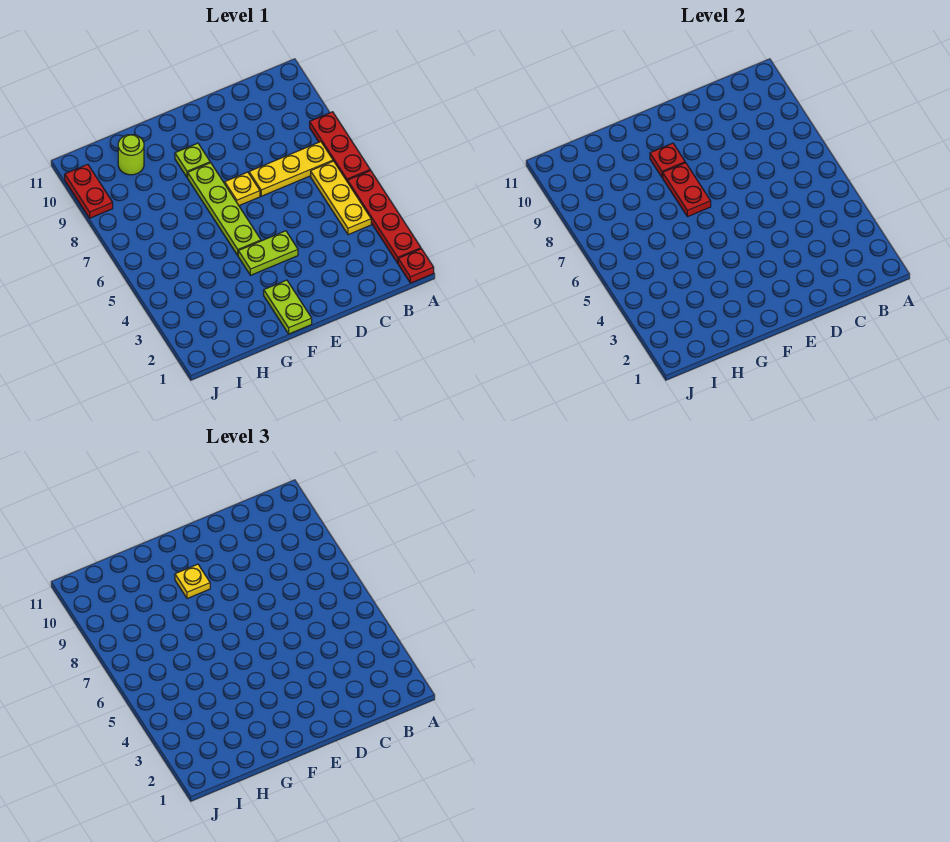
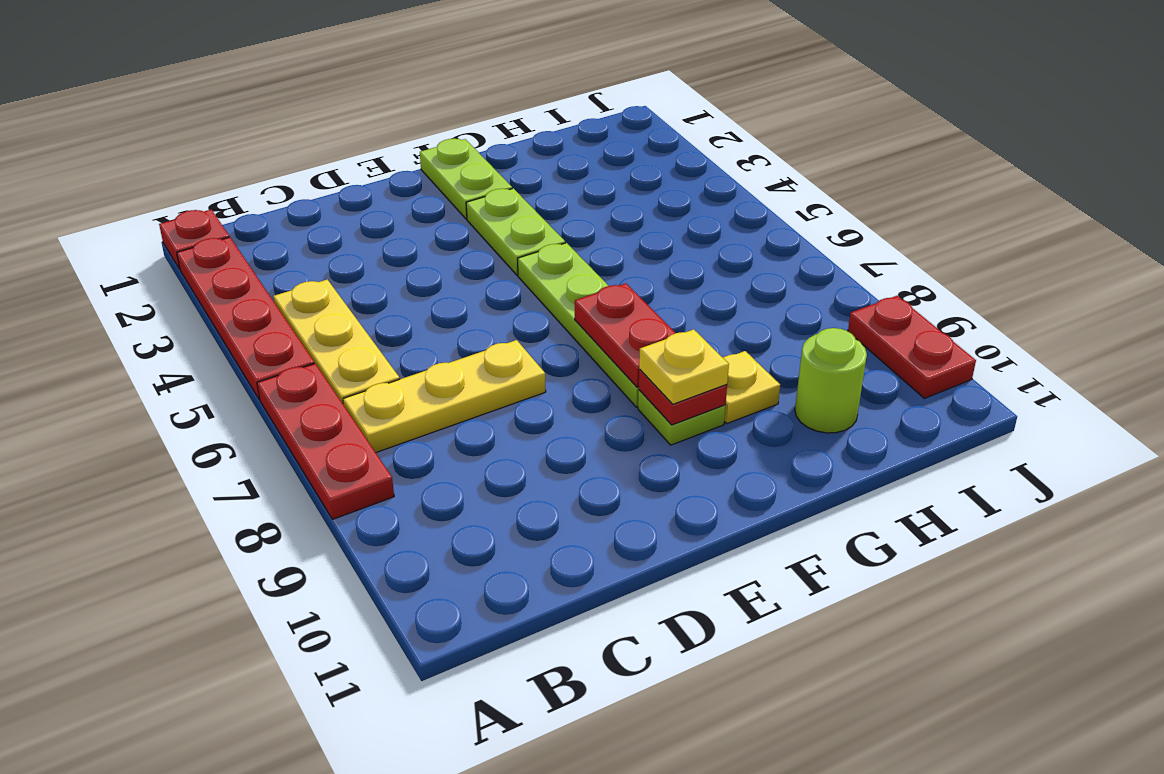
lime 1x2 plate [238,231,298,275] -> lime 1x2 plate turned to [466,188,565,275]
yellow 1x1 plate [225,172,260,206] -> yellow 1x1 plate moved to [723,351,780,423]

